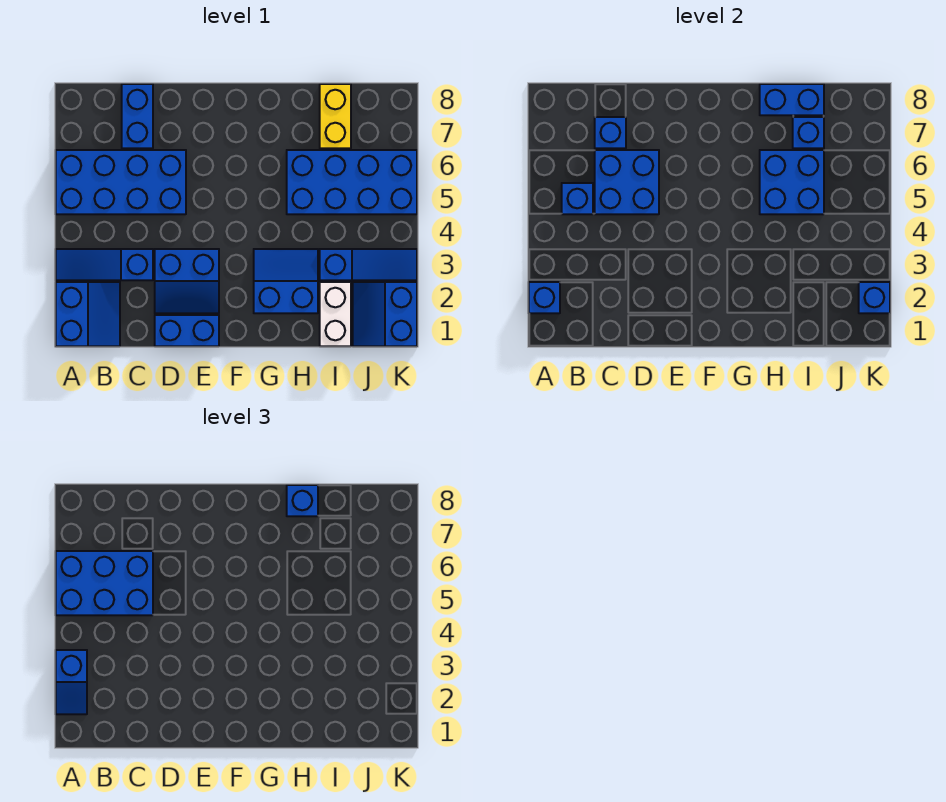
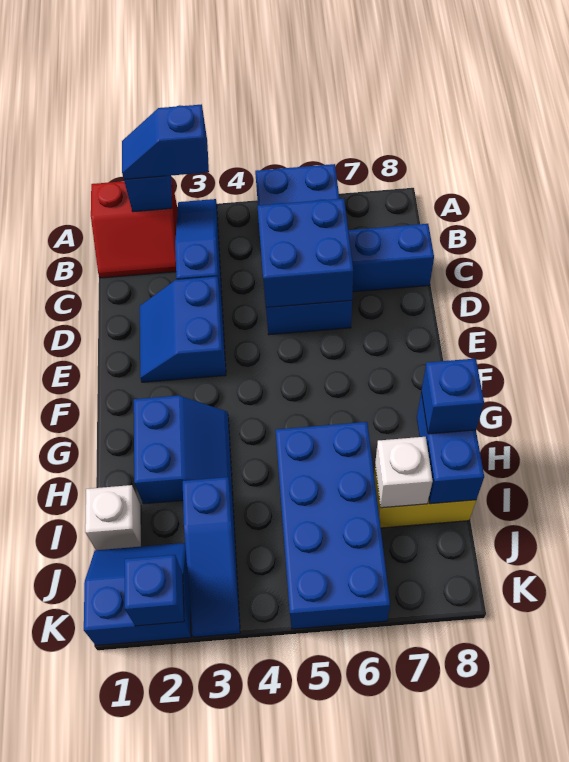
blue 2x2 slope [56,282,120,346] -> red 2x2 slope [91,179,178,278]
blue 2x3 brick [56,551,153,615] -> none
blue 1x1 brick [562,183,593,214] -> none
blue 1x1 brick [595,117,626,148] -> none
blue 1x2 brick [155,315,219,346] -> none
blue 2x2 brick [760,150,824,214] -> none
white 1x2 brick [320,282,351,346] -> white 1x1 brick [85,485,141,550]
blue 1x1 brick [793,117,824,148] -> white 1x1 brick [375,437,433,508]

